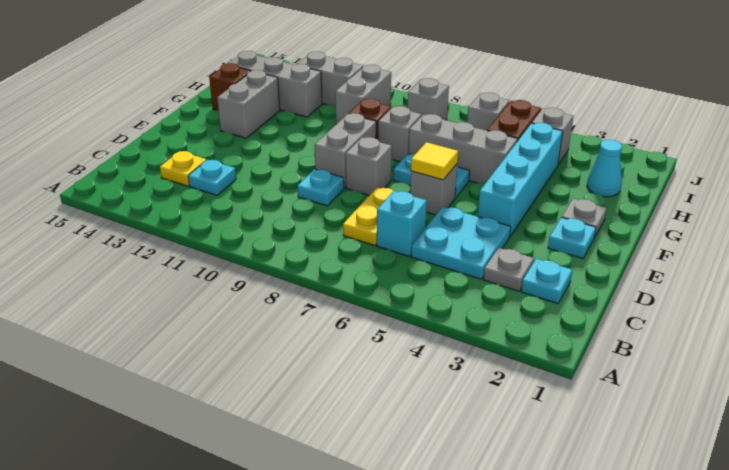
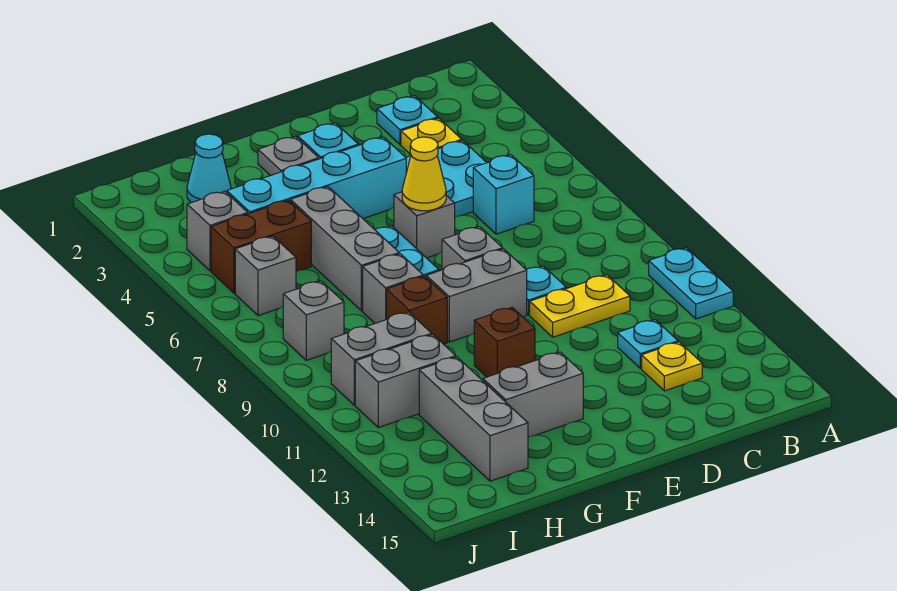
none -> cyan 1x2 plate [649,248,733,319]
grey 1x1 plate [483,248,534,291] -> yellow 1x1 plate [401,118,462,155]
yellow 1x2 plate [343,187,393,245] -> yellow 1x2 plate moved to [530,275,630,337]
yellow 1x1 tile [411,142,458,180] -> yellow 1x1 cone [402,137,446,211]
brown 1x1 brick [209,63,250,110] -> brown 1x1 brick moved to [474,308,535,377]
grey 1x2 brick [297,51,363,106] -> grey 1x2 brick turned to [355,335,456,428]

